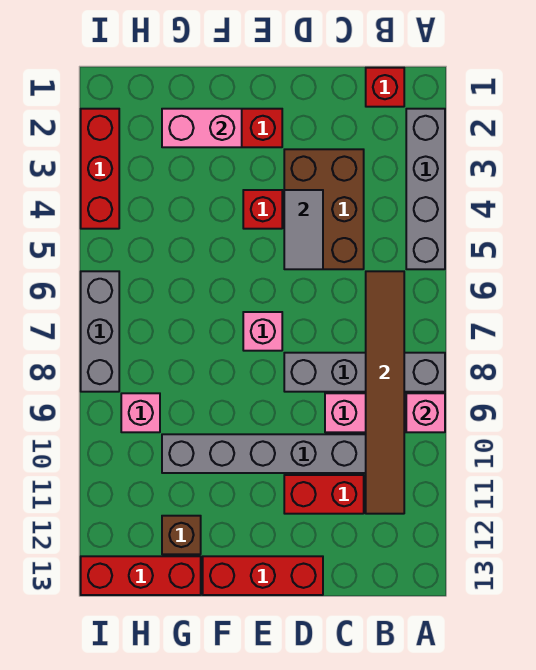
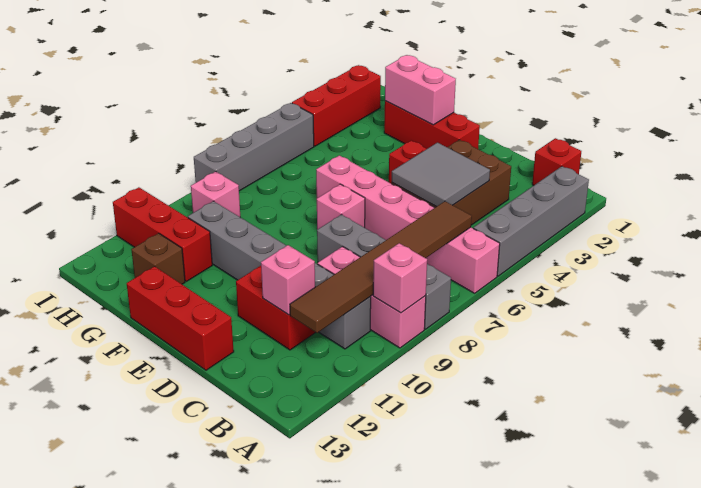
none -> pink 1x6 brick [316,155,500,293]
none -> pink 1x1 brick [261,245,315,315]
grey 1x2 tile [284,190,323,269] -> grey 2x2 tile [392,143,490,207]
red 1x3 brick [81,556,201,595] -> red 1x3 brick moved to [113,187,212,281]
grey 1x3 brick [81,271,119,392] -> grey 1x4 brick [194,103,314,191]

